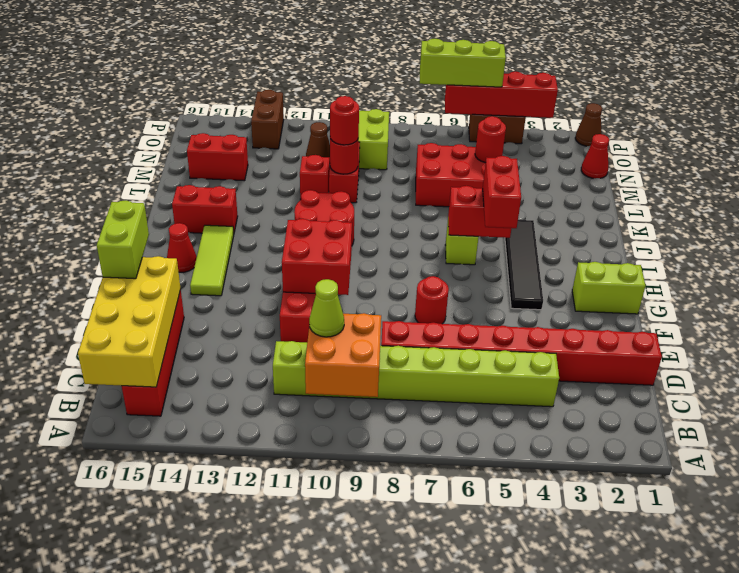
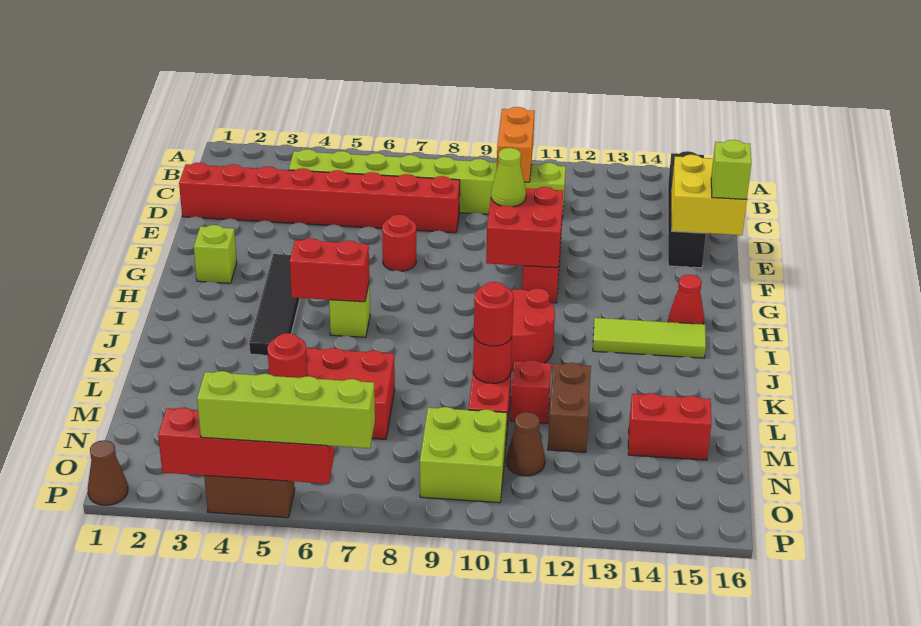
orange 2x2 brick [305,313,381,397] -> orange 1x2 brick [497,107,535,182]
red 1x4 brick [122,290,184,416] -> black 1x4 brick [668,151,706,268]
yellow 2x4 brick [78,256,181,387] -> yellow 2x2 brick [671,155,747,235]
lime 1x1 cone [309,279,344,337] -> lime 1x1 cone moved to [491,148,526,207]
lime 1x2 brick [97,200,149,279] -> lime 1x1 brick [711,140,751,199]
lime 1x2 brick [572,262,646,314] -> lime 1x1 brick [194,225,237,283]
lime 1x3 tile [190,225,234,296] -> lime 1x3 tile turned to [593,318,706,358]
red 1x2 brick [483,156,521,228] -> none
red 1x2 brick [172,185,238,233] -> none
red 1x1 cone [581,134,609,178] -> none
brown 1x2 brick [251,90,284,149] -> brown 1x2 brick moved to [548,363,591,452]
lime 1x3 brick [420,39,506,87] -> lime 1x4 brick [197,371,375,448]

